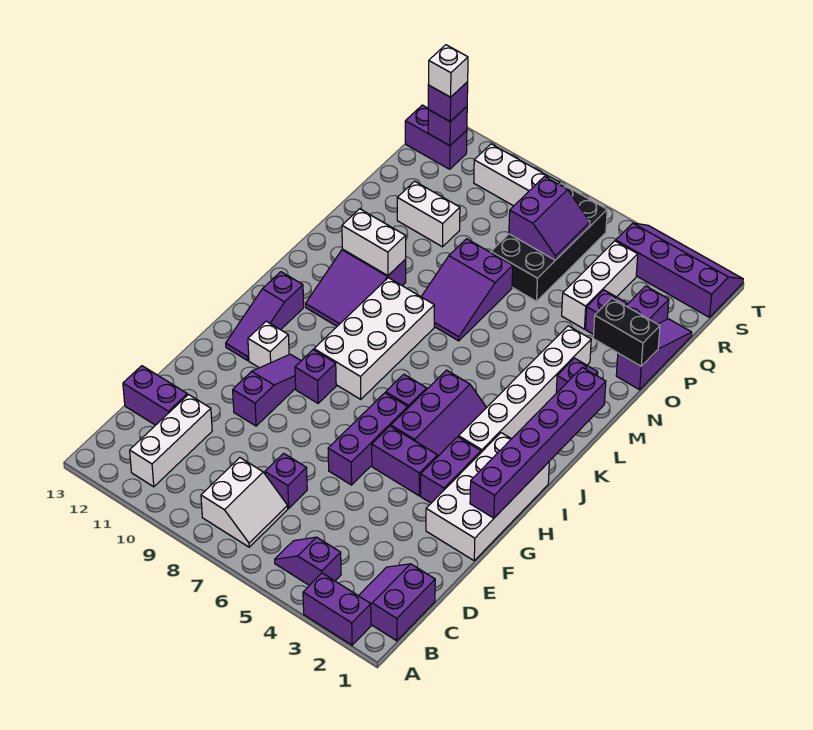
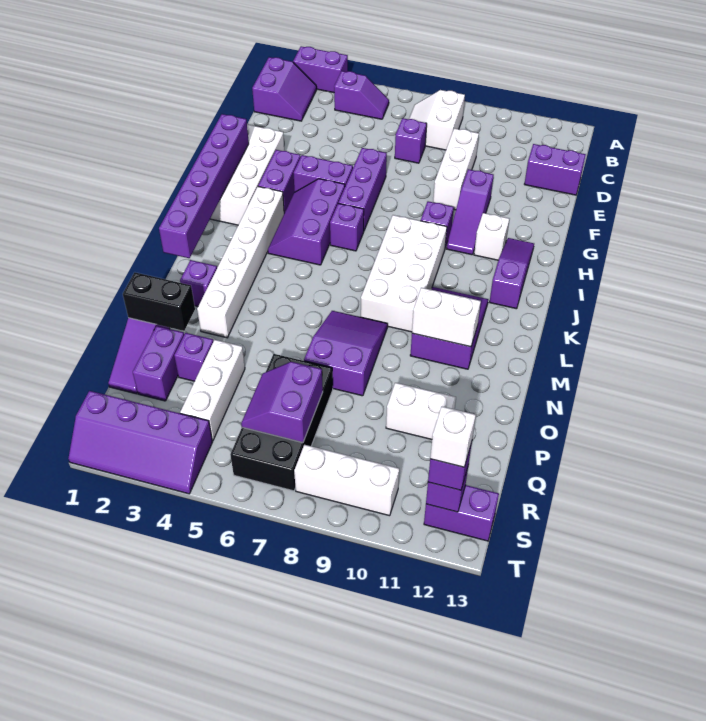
white 1x3 brick [130,395,212,487] -> white 1x3 brick moved to [433,128,479,210]

